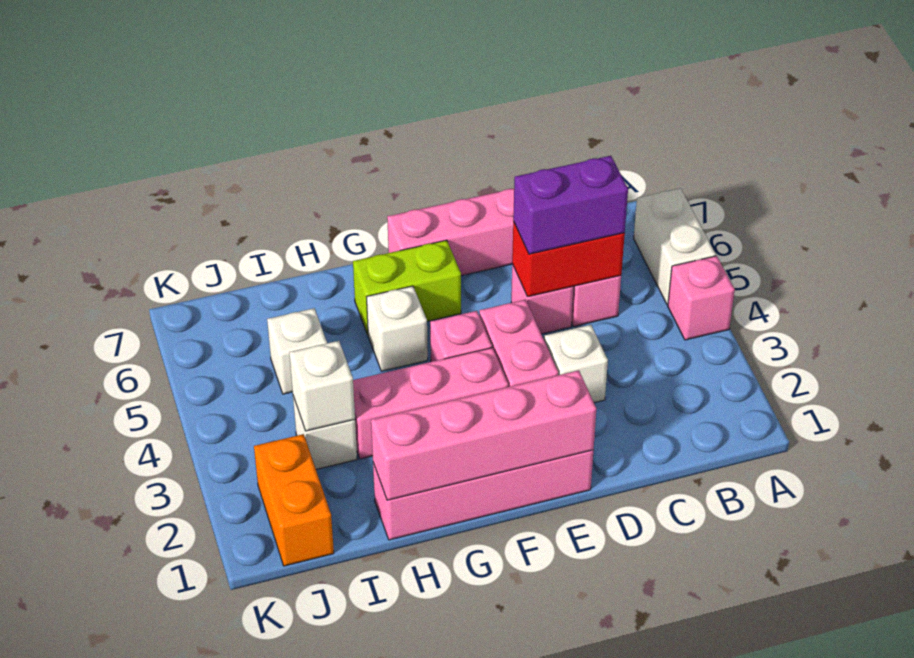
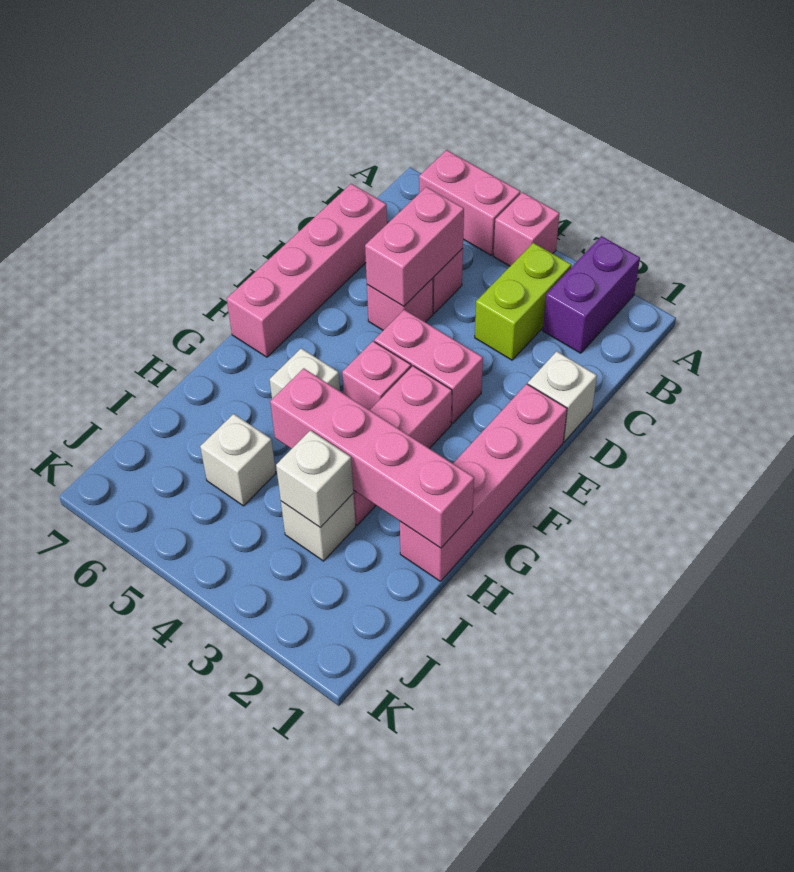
white 1x2 brick [634,188,716,305] -> pink 1x2 brick [419,150,520,255]
red 1x2 brick [512,221,625,297] -> pink 1x2 brick [365,187,464,306]
purple 1x2 brick [513,156,628,254] -> purple 1x2 brick moved to [543,236,640,353]
white 1x1 brick [544,325,608,403] -> white 1x1 brick moved to [528,351,597,442]
pink 1x4 brick [371,370,597,500] -> pink 1x4 brick turned to [270,368,474,548]
lime 1x2 brick [353,240,461,335] -> lime 1x2 brick moved to [475,243,571,360]
orange 1x2 brick [254,434,334,566] -> none

